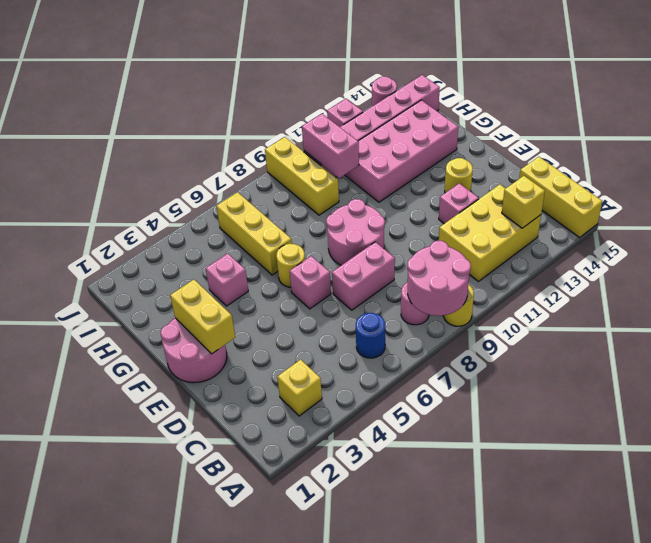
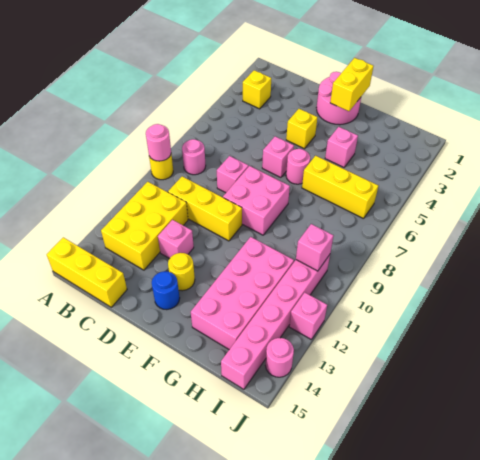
pink 2x2 round brick [407,241,471,316] -> pink 1x1 round brick [146,124,171,161]
blue 1x1 round brick [356,313,385,358] -> blue 1x1 round brick moved to [152,271,180,310]
yellow 1x1 brick [502,176,545,228] -> yellow 1x1 brick moved to [286,109,317,149]
pink 1x2 brick [332,242,395,310] -> pink 1x1 brick [217,156,248,193]
yellow 1x2 brick [170,280,235,354] -> yellow 1x2 brick turned to [330,58,374,111]
pink 2x2 round brick [326,199,385,265] -> pink 2x2 brick [223,166,290,235]
yellow 1x1 round brick [276,244,305,287] -> pink 1x1 round brick [286,149,310,184]
yellow 1x3 brick [265,137,339,215] -> yellow 1x3 brick moved to [168,176,242,241]
pink 1x2 brick [302,114,359,178] -> pink 1x1 brick [296,224,334,271]

